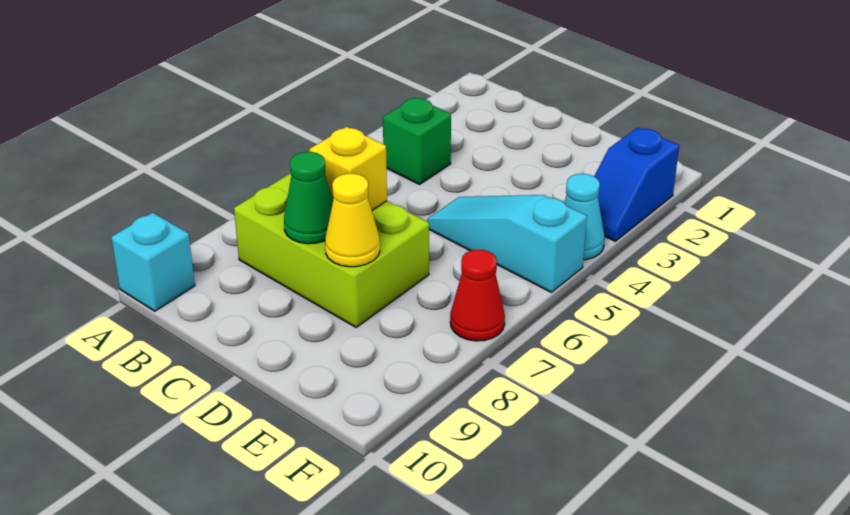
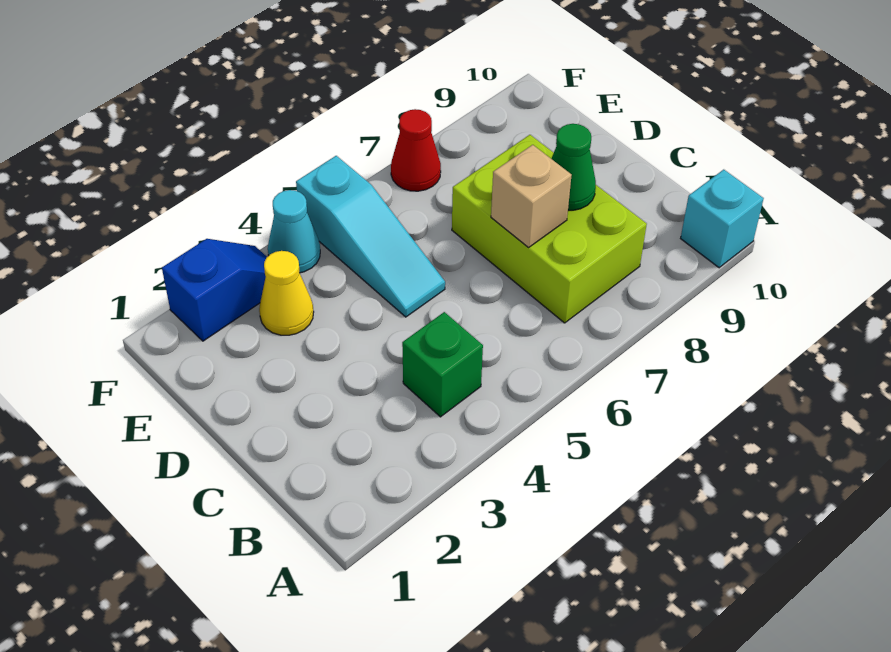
yellow 1x1 brick [309,127,387,210] -> tan 1x1 brick [491,145,572,247]
yellow 1x1 cone [325,174,380,267] -> yellow 1x1 cone moved to [259,251,314,335]

